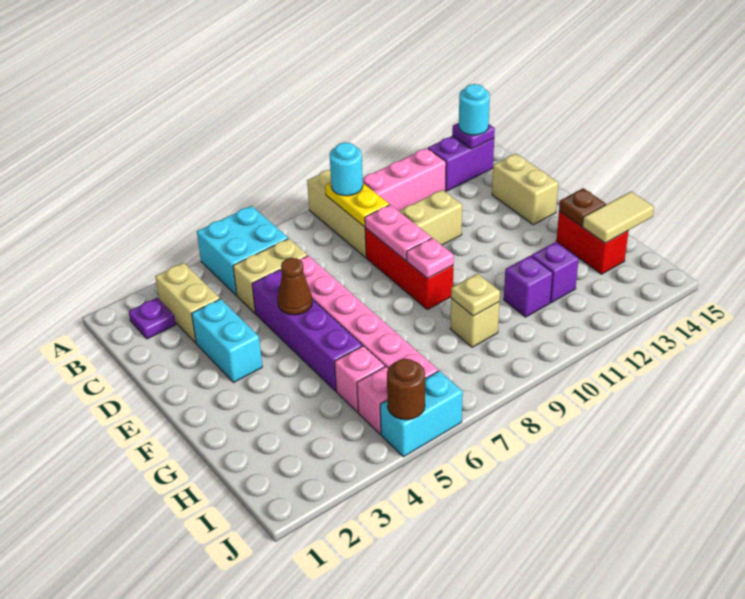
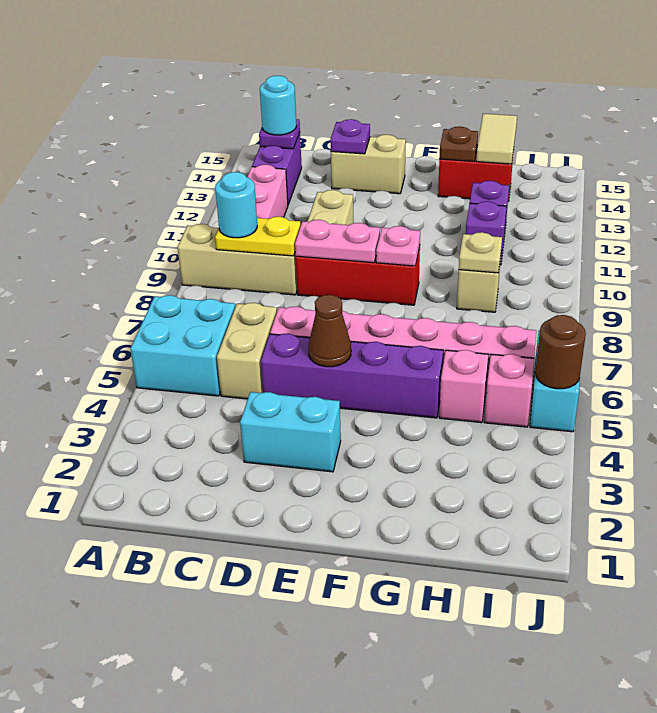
purple 1x1 plate [129,298,176,339] -> purple 1x1 plate moved to [330,119,370,154]
tan 1x2 brick [155,263,220,343] -> none

